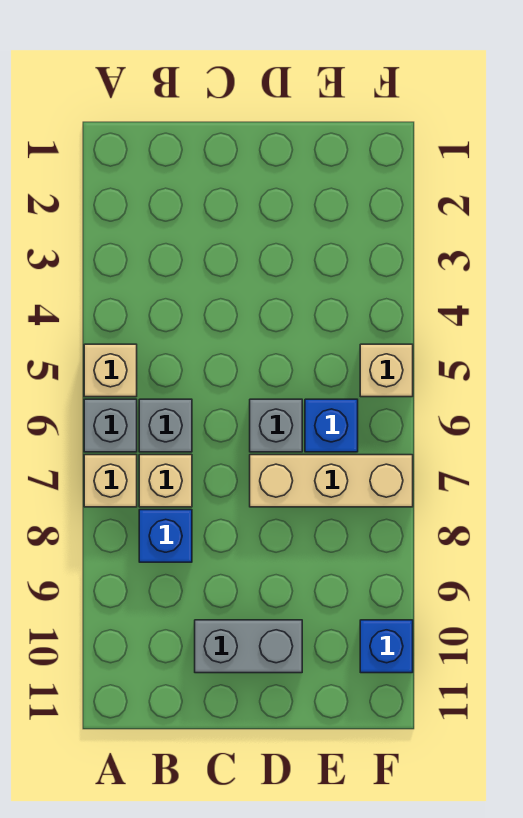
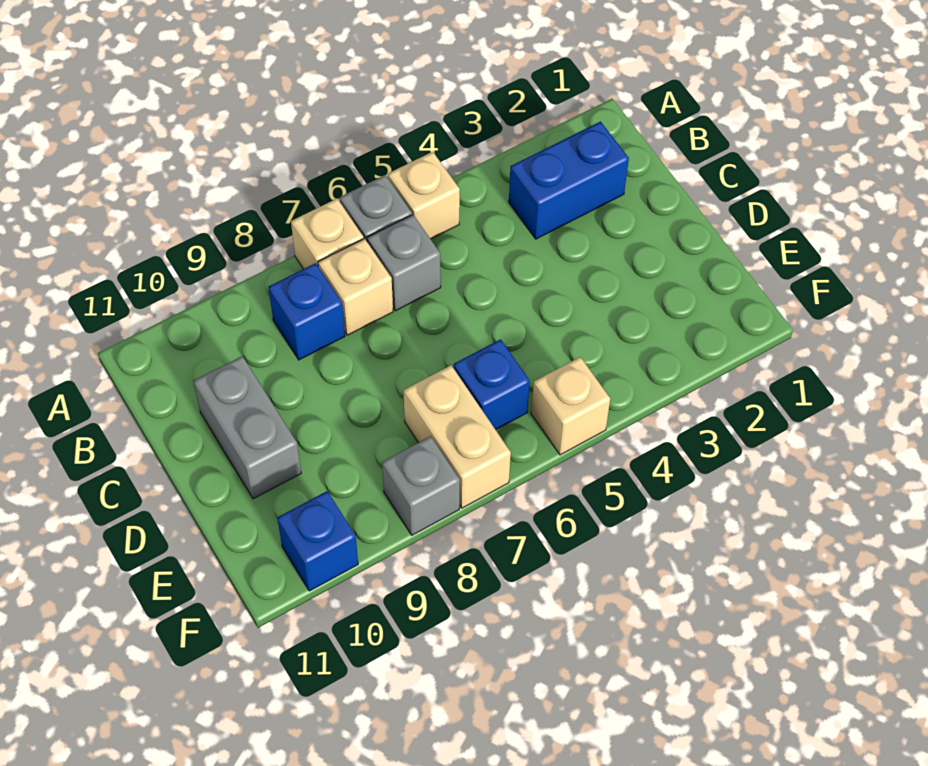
none -> blue 1x2 brick [509,122,629,239]
grey 1x1 brick [250,399,302,452] -> grey 1x1 brick moved to [382,436,460,535]
tan 1x3 brick [250,455,413,507] -> tan 1x2 brick [403,365,511,508]

